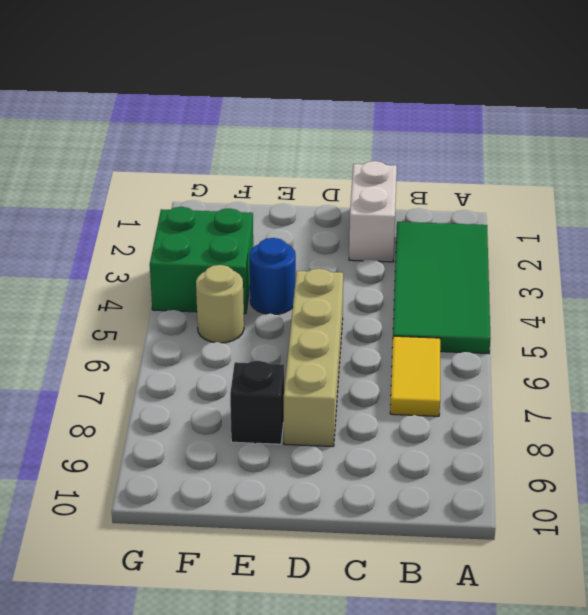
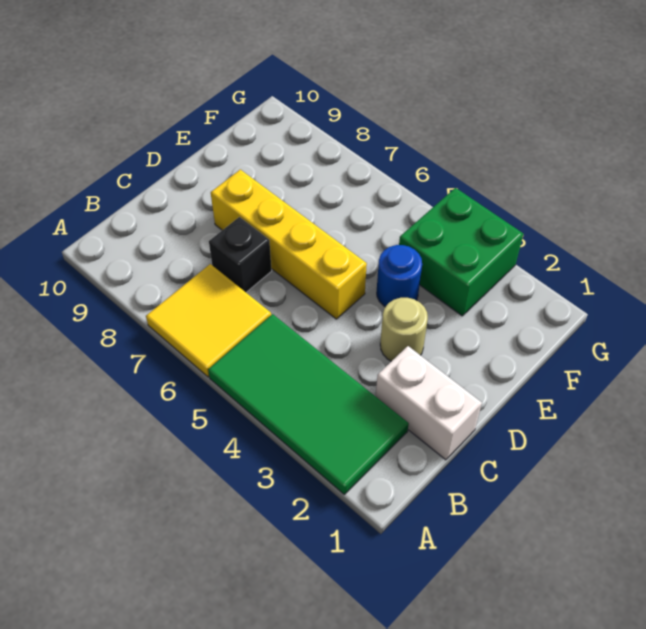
yellow 1x2 tile [390,336,441,416] -> yellow 2x2 tile [146,264,271,377]
tan 1x4 brick [284,268,343,446] -> yellow 1x4 brick [211,169,367,319]
black 1x1 brick [230,361,284,444] -> black 1x1 brick moved to [209,217,272,292]
tan 1x1 round brick [196,265,244,343] -> tan 1x1 round brick moved to [380,298,428,361]

